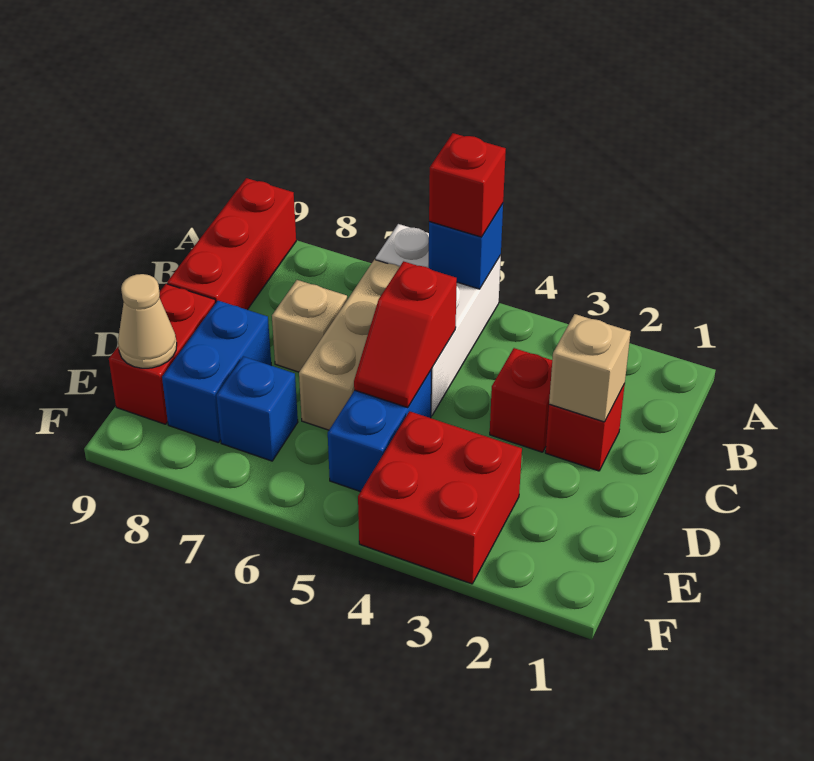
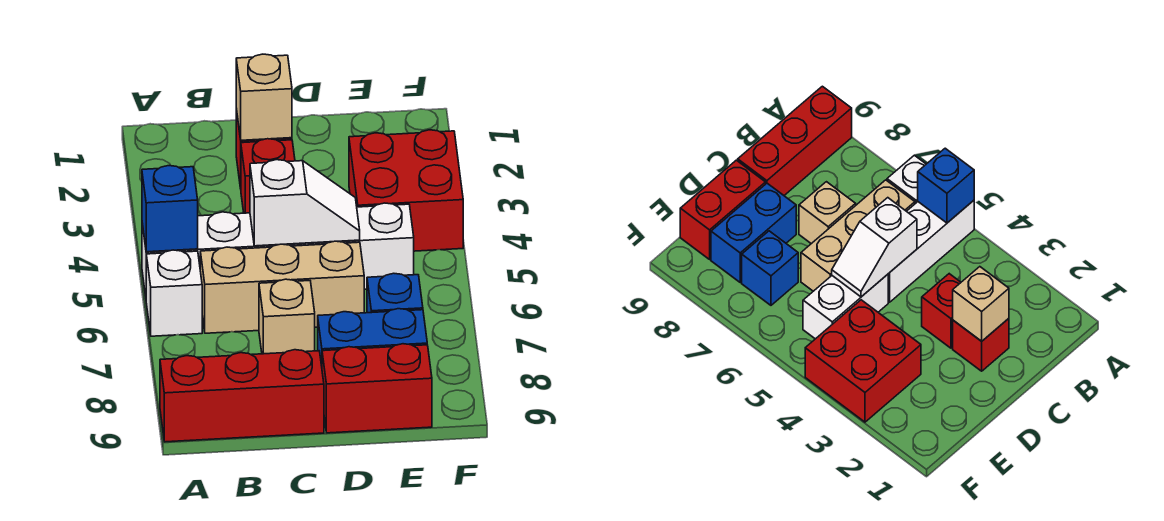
red 1x1 brick [429,133,506,237] -> none
red 1x2 slope [354,261,457,408] -> white 1x2 slope [250,160,360,246]
blue 1x2 brick [328,371,431,492] -> white 1x2 brick [306,203,414,289]
tan 1x1 cone [118,274,177,368] -> none

